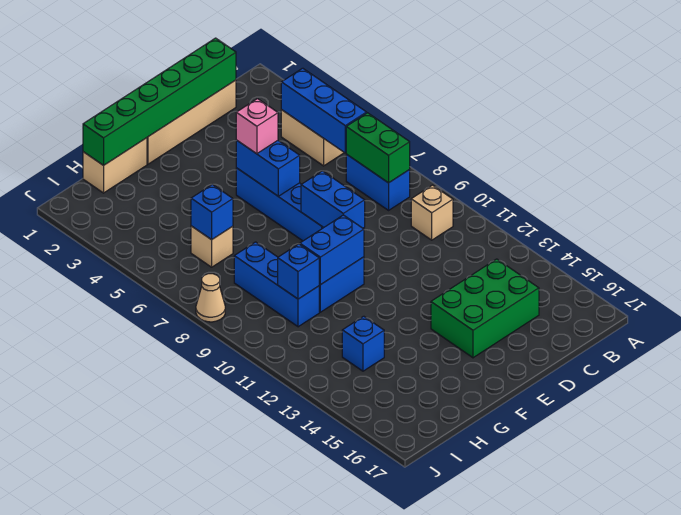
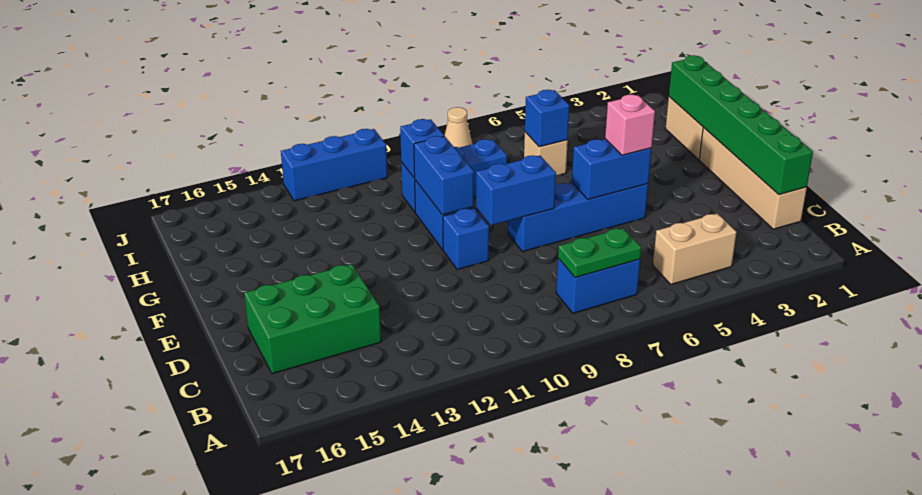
blue 1x3 brick [281,68,367,153] -> blue 1x3 brick moved to [281,129,387,201]
green 1x2 brick [346,113,410,183] -> green 1x2 plate [558,228,641,278]
tan 1x1 brick [411,185,453,240] -> none
green 2x3 brick [431,259,539,358] -> green 2x3 brick turned to [244,264,381,374]
blue 1x1 brick [342,316,384,371] -> blue 1x1 brick moved to [443,208,489,269]

